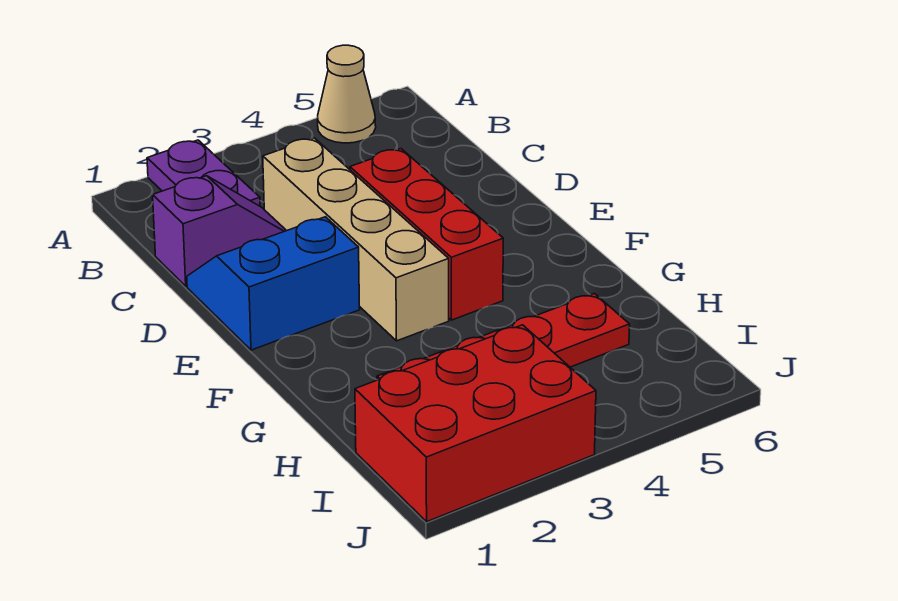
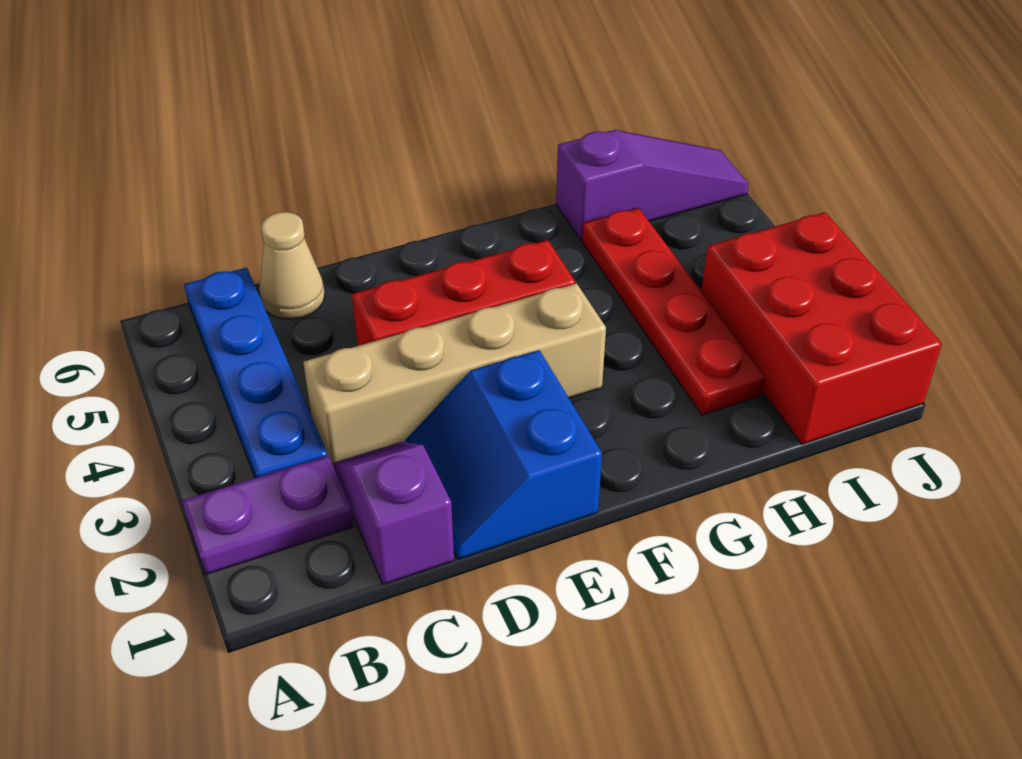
tan 1x1 cone [318,45,376,143] -> tan 1x1 cone moved to [259,212,325,319]
none -> blue 1x4 plate [184,268,328,478]
none -> purple 1x3 slope [556,130,749,240]

